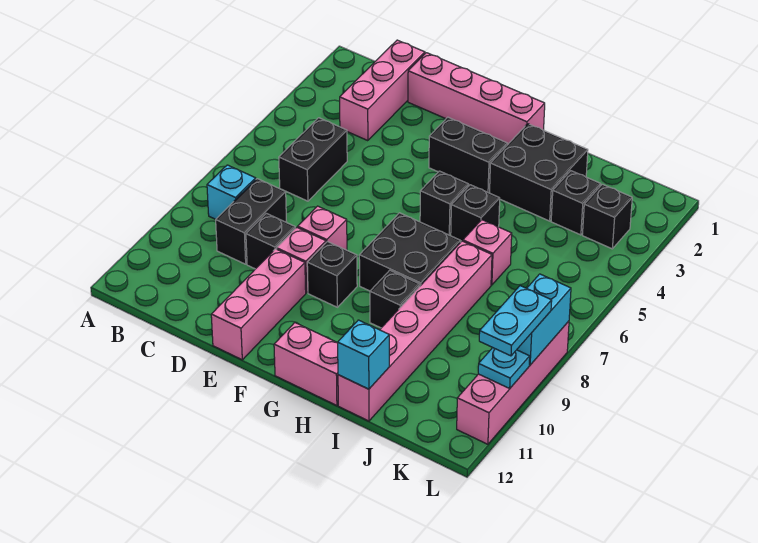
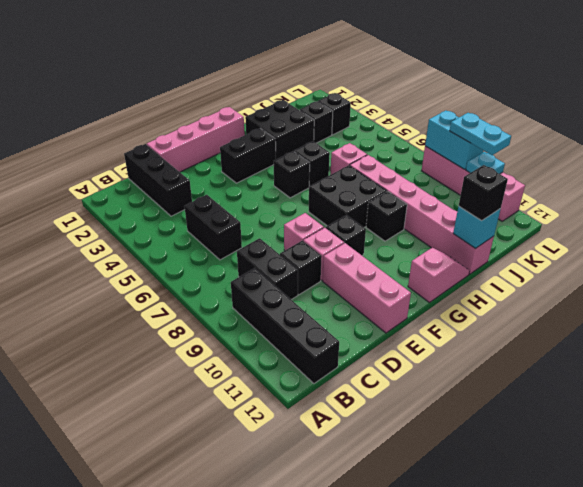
cyan 1x1 brick [207,165,256,219] -> none
none -> black 1x4 brick [231,268,339,384]
pink 1x3 brick [340,40,425,141] -> black 1x3 brick [124,144,192,216]
pink 1x2 brick [274,323,338,406] -> pink 1x2 slope [408,248,470,302]
none -> black 1x1 brick [459,165,508,221]

